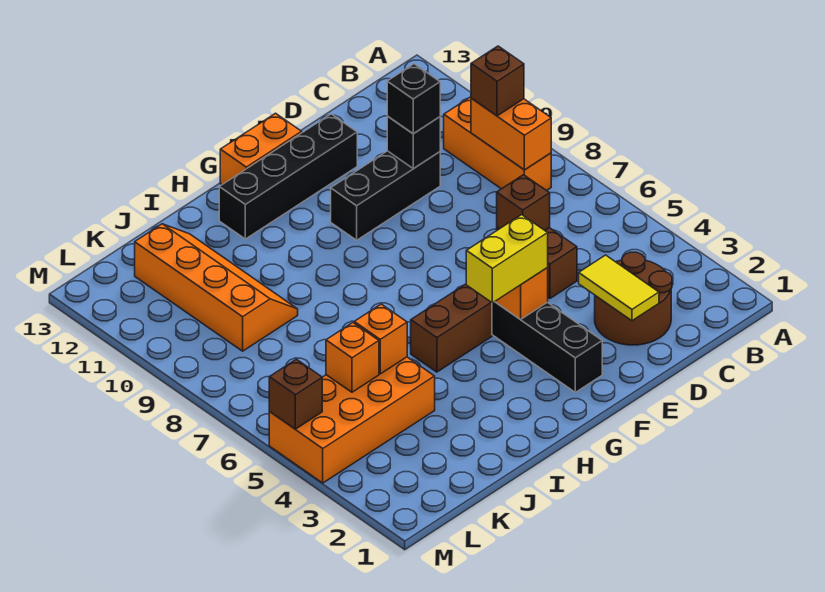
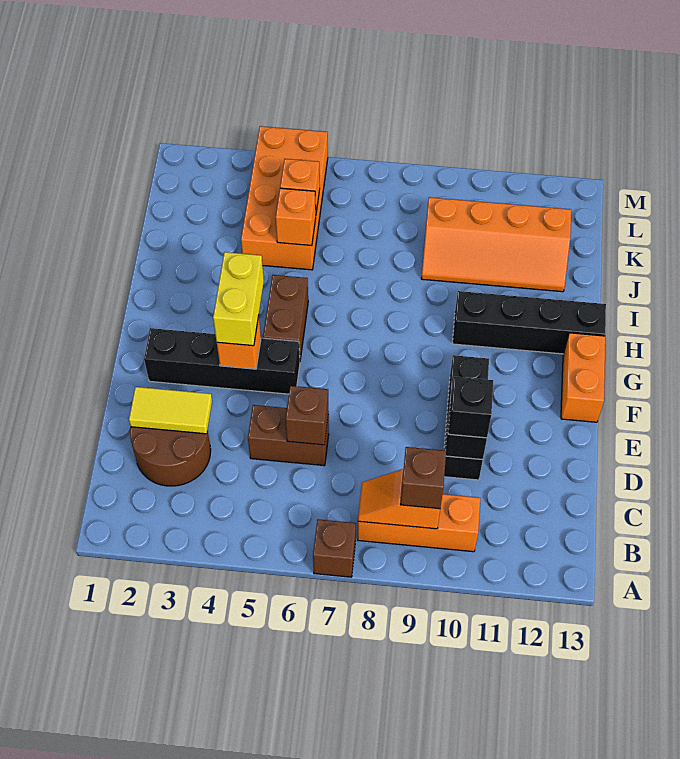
orange 1x2 brick [471,98,551,170] -> orange 1x2 slope [358,469,440,529]
black 1x4 brick [219,114,357,239] -> black 1x4 brick turned to [452,291,606,354]
brown 1x1 brick [269,359,322,429] -> brown 1x1 brick moved to [313,519,356,577]

